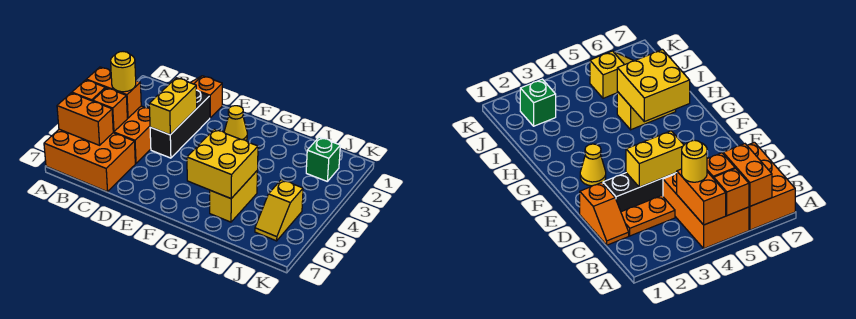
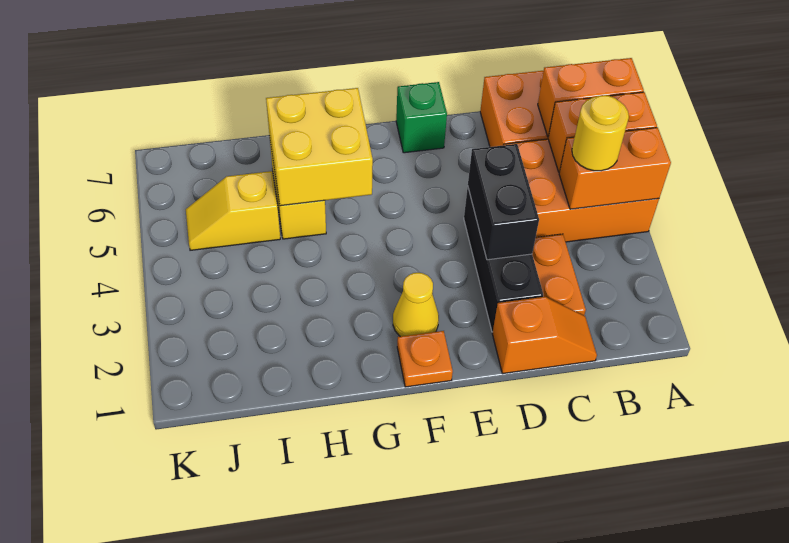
yellow 1x2 brick [149,78,197,135] -> black 1x2 brick [468,144,539,260]
none -> orange 1x1 plate [397,331,453,387]
green 1x1 brick [306,137,340,181] -> green 1x1 brick moved to [396,82,447,153]
yellow 1x2 slope [255,180,303,241] -> yellow 1x2 slope turned to [186,171,280,250]

